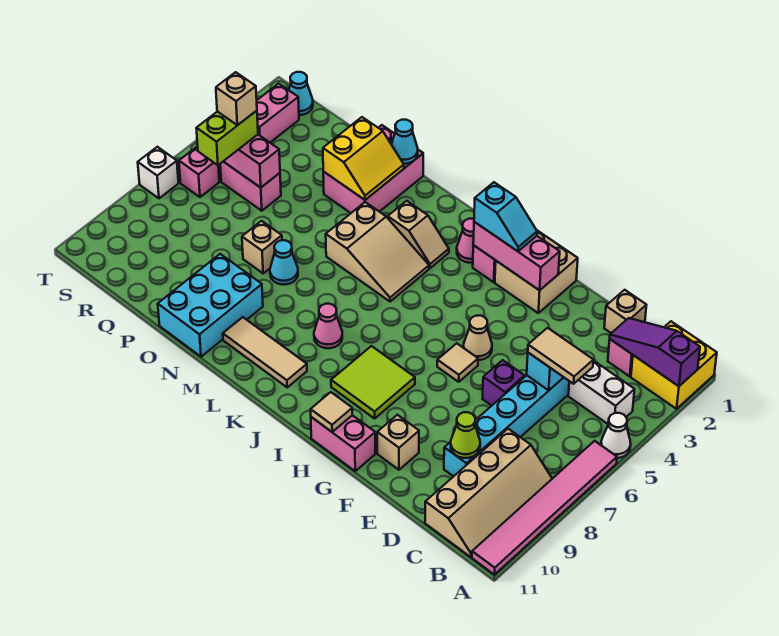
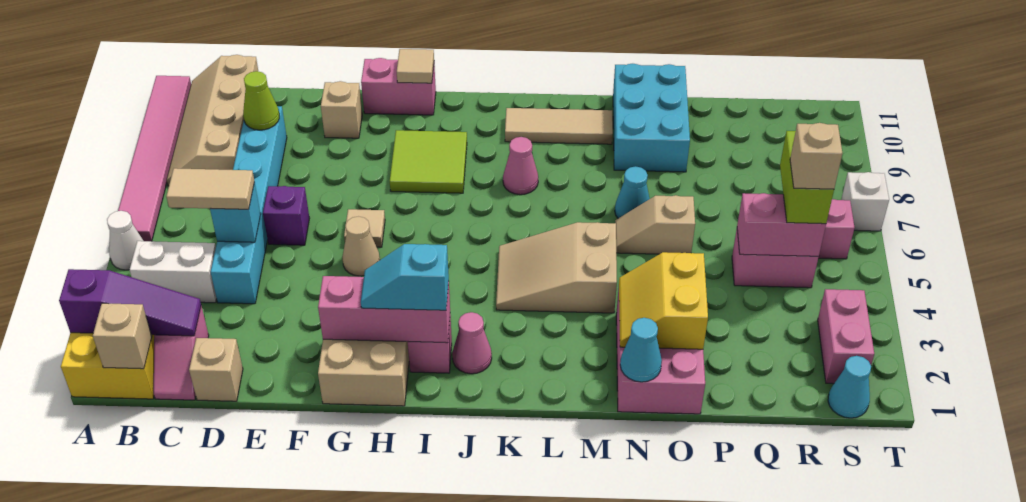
tan 1x2 slope [388,201,449,268] -> tan 1x2 slope moved to [615,195,695,254]
tan 1x1 brick [242,221,282,273] -> tan 1x1 brick moved to [93,303,152,369]

